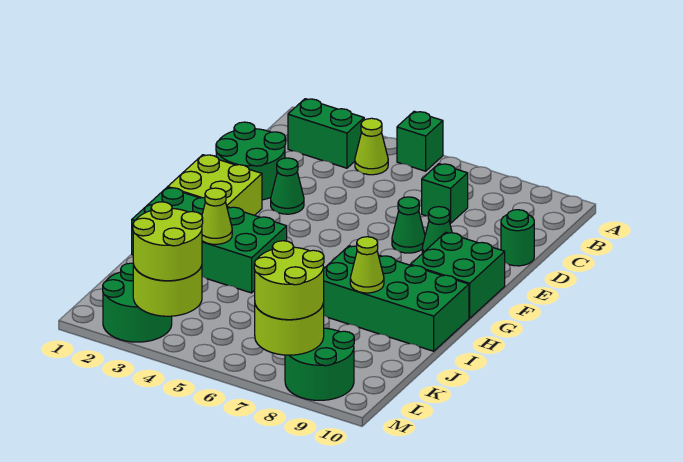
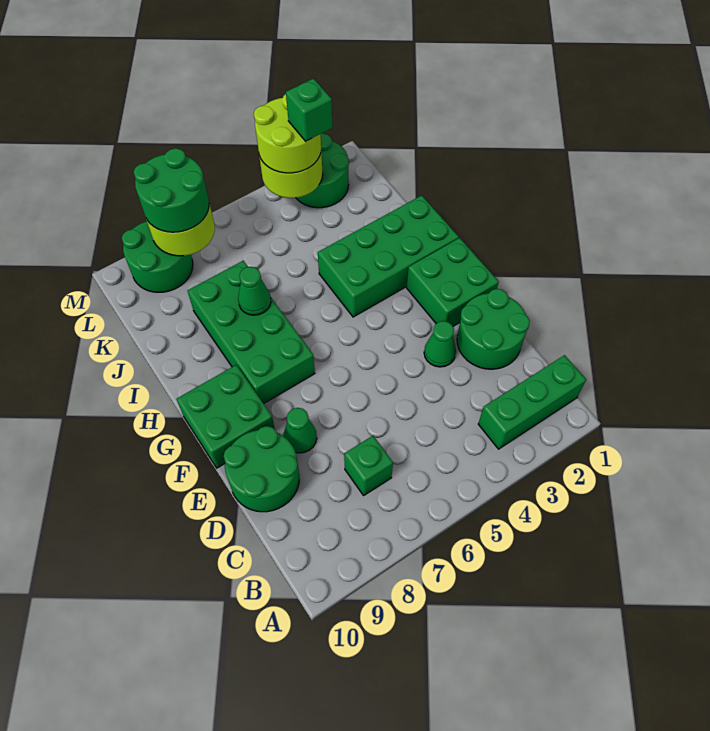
green 1x1 brick [397,111,443,171] -> green 1x1 brick moved to [286,78,333,141]
green 1x2 brick [288,99,364,168] -> green 1x3 brick [478,355,586,449]
lime 1x1 cone [355,118,388,175] -> none
green 1x1 round brick [501,210,534,266] -> green 2x2 round brick [224,426,299,512]
green 1x1 cone [392,197,425,253] -> green 1x1 cone moved to [238,267,271,315]
lime 2x2 brick [168,155,262,215] -> green 2x2 brick [407,238,499,326]
green 2x4 brick [324,246,469,351] -> green 2x4 brick turned to [188,260,315,404]
lime 1x1 cone [202,188,232,244] -> none
lime 1x1 cone [350,237,384,293] -> none
lime 2x2 round brick [254,241,324,320] -> green 2x2 round brick [134,148,209,232]

